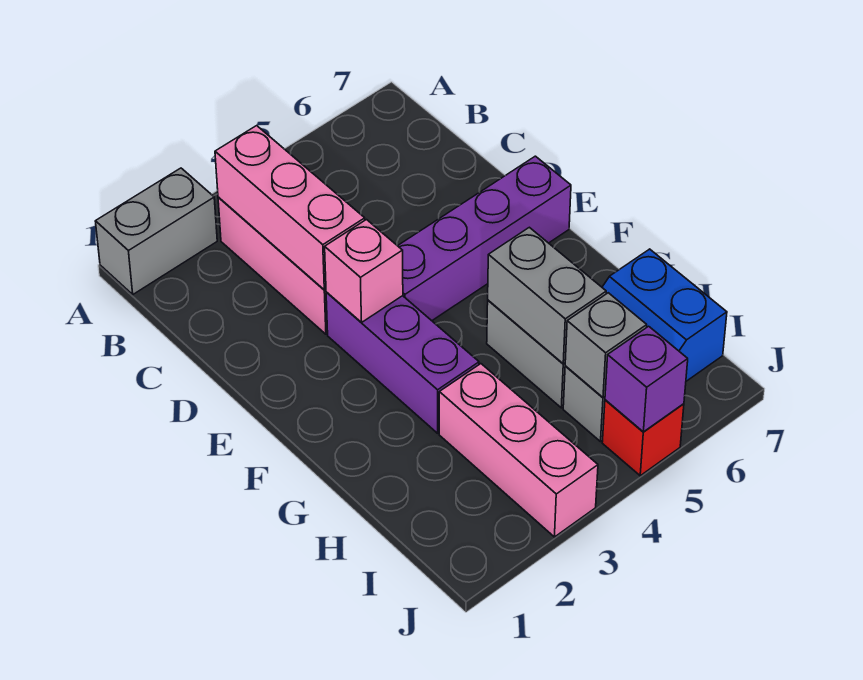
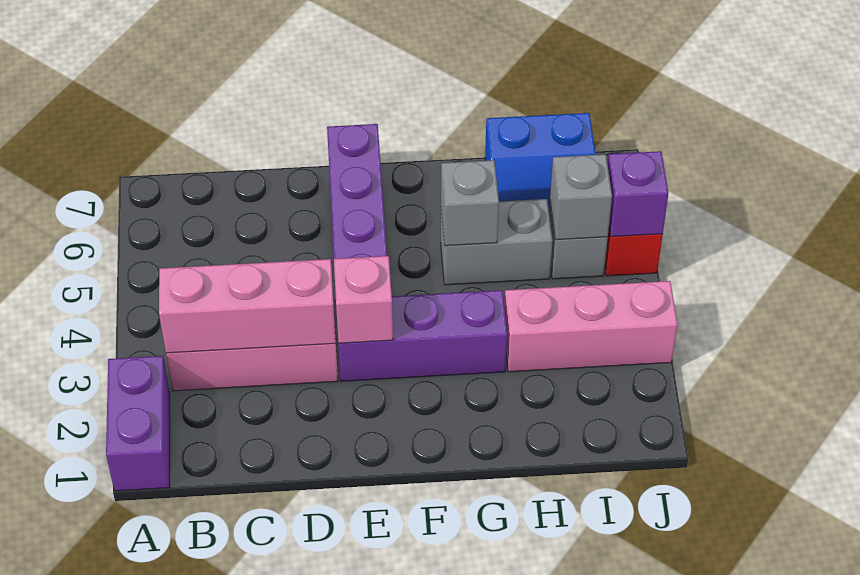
grey 1x2 brick [95,168,217,294] -> purple 1x2 brick [106,356,170,491]
grey 1x2 brick [488,227,606,364] -> grey 1x1 brick [441,160,499,246]

